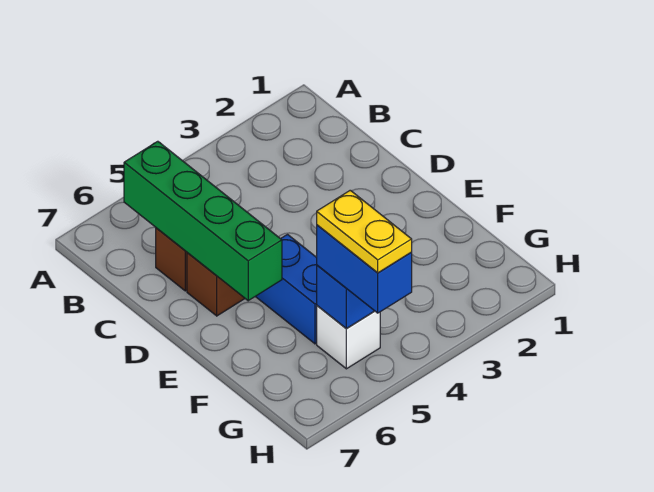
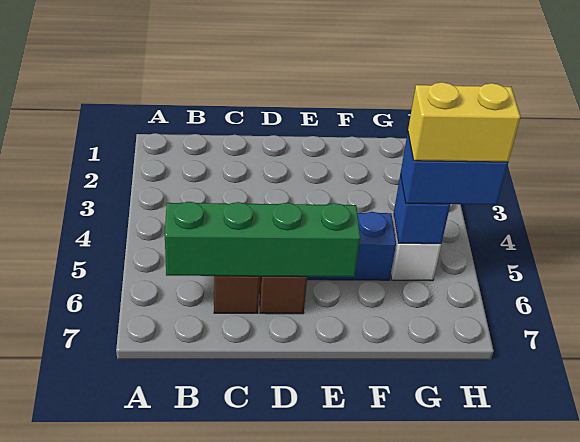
yellow 1x2 plate [317,190,412,273] -> yellow 1x2 brick [408,82,520,162]

